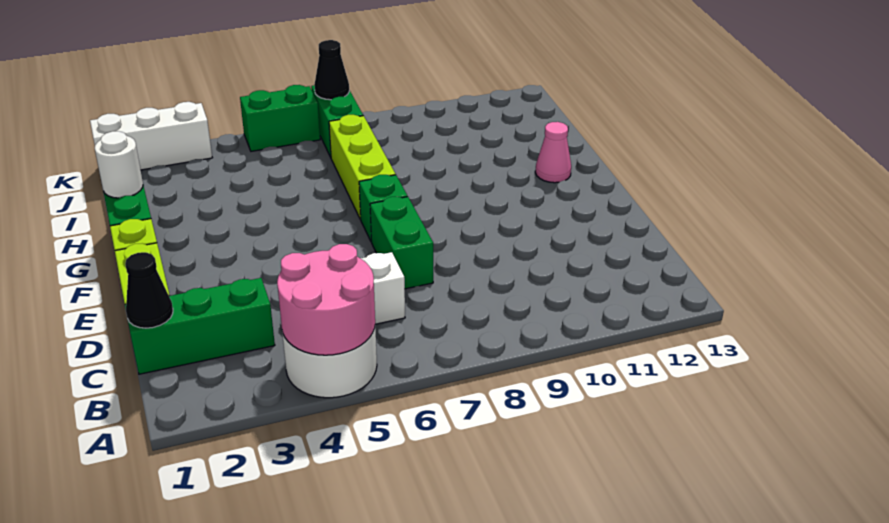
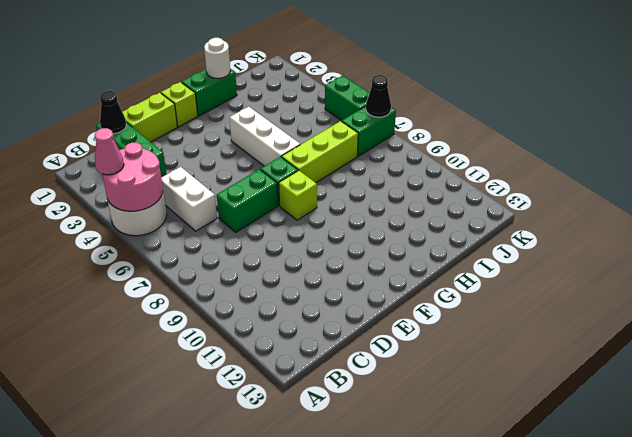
none -> lime 1x1 brick [279,171,317,220]
pink 1x1 cone [535,122,571,183] -> pink 1x1 cone moved to [95,128,124,175]
white 1x3 brick [90,102,212,170] -> white 1x3 brick moved to [230,107,300,166]

